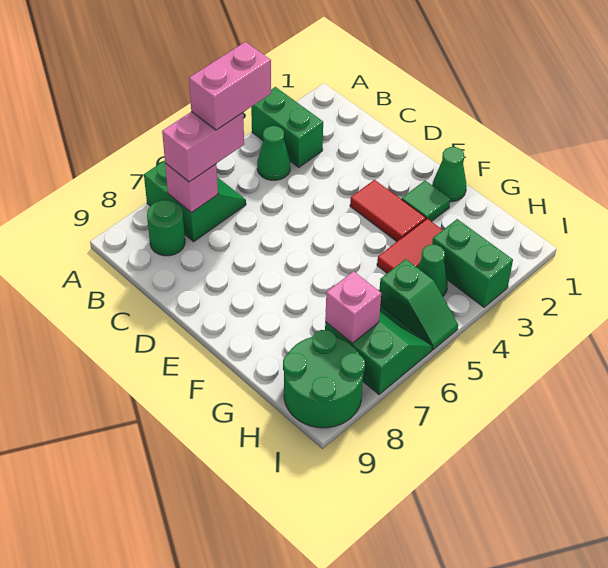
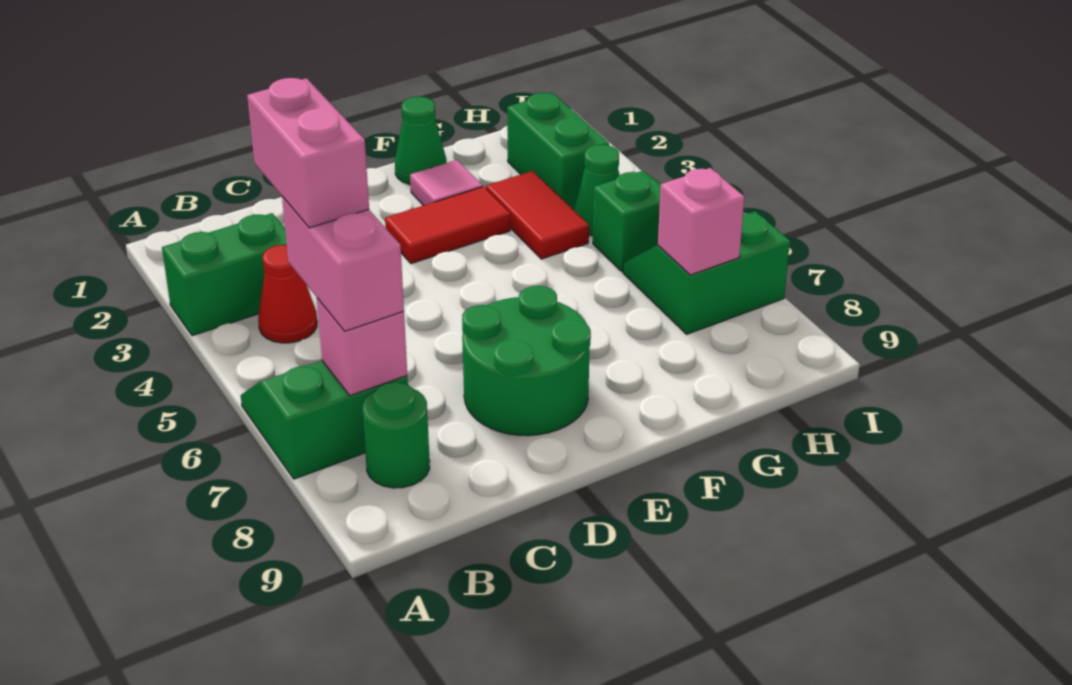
green 1x1 cone [257,126,290,180] -> red 1x1 cone [258,245,317,343]
green 1x1 tile [402,181,450,222] -> pink 1x1 tile [410,160,482,206]
green 1x2 brick [432,219,513,307] -> green 1x2 brick turned to [507,93,609,210]
green 2x2 round brick [283,330,365,428] -> green 2x2 round brick moved to [462,286,591,436]

